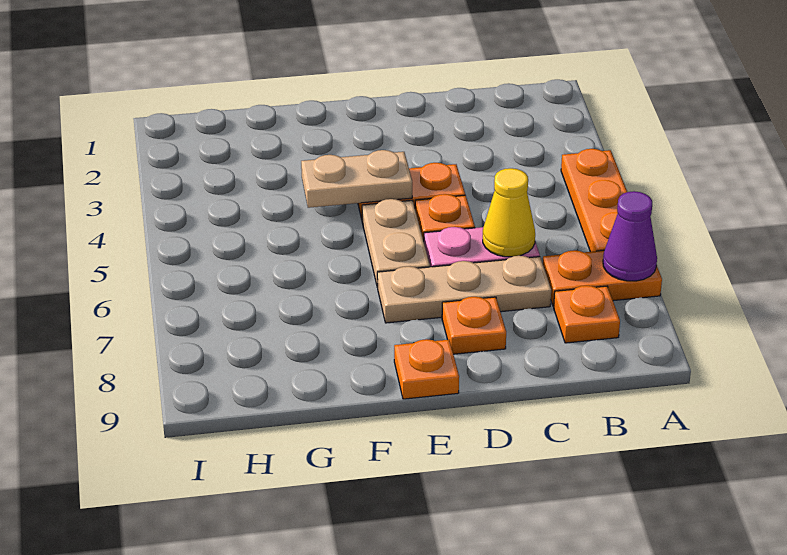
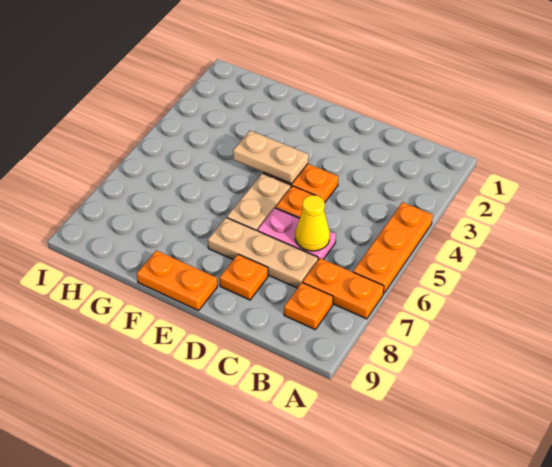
purple 1x1 cone [603,191,657,281] -> none
orange 1x1 plate [394,339,459,399] -> orange 1x2 plate [137,250,217,311]

